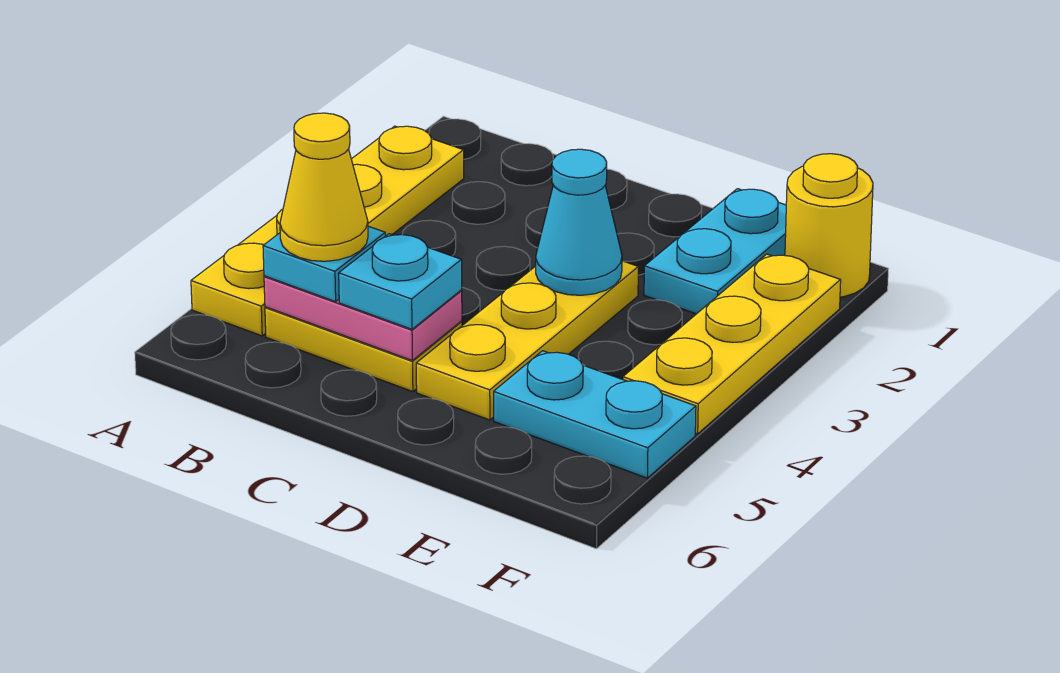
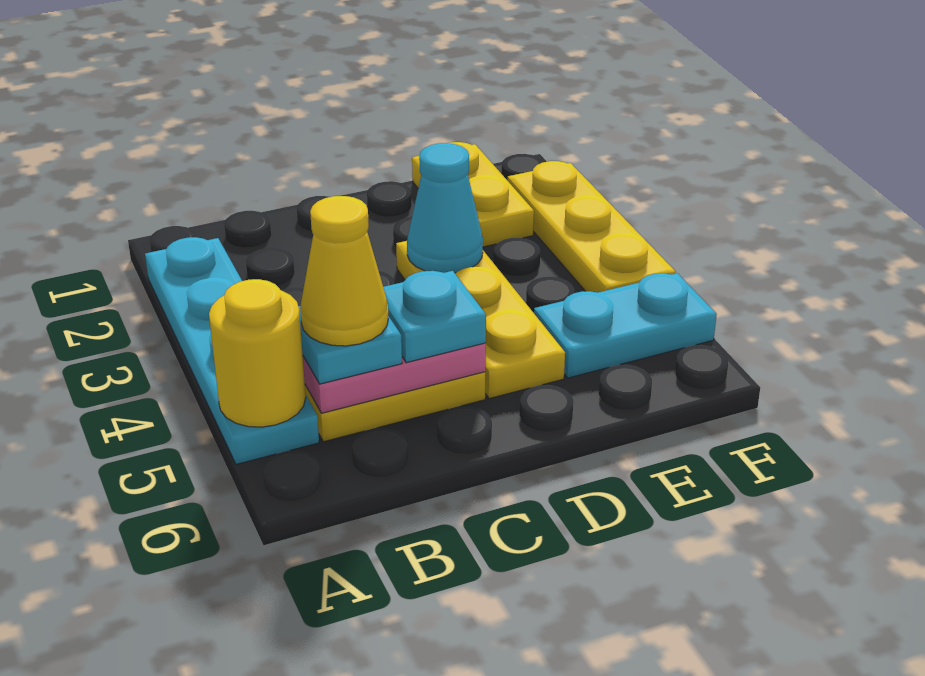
yellow 1x4 plate [191,126,464,336] -> cyan 1x4 plate [145,237,319,464]
cyan 1x2 plate [644,189,786,314] -> yellow 1x2 plate [412,142,534,247]
yellow 1x1 round brick [785,154,873,297] -> yellow 1x1 round brick moved to [209,279,306,427]

